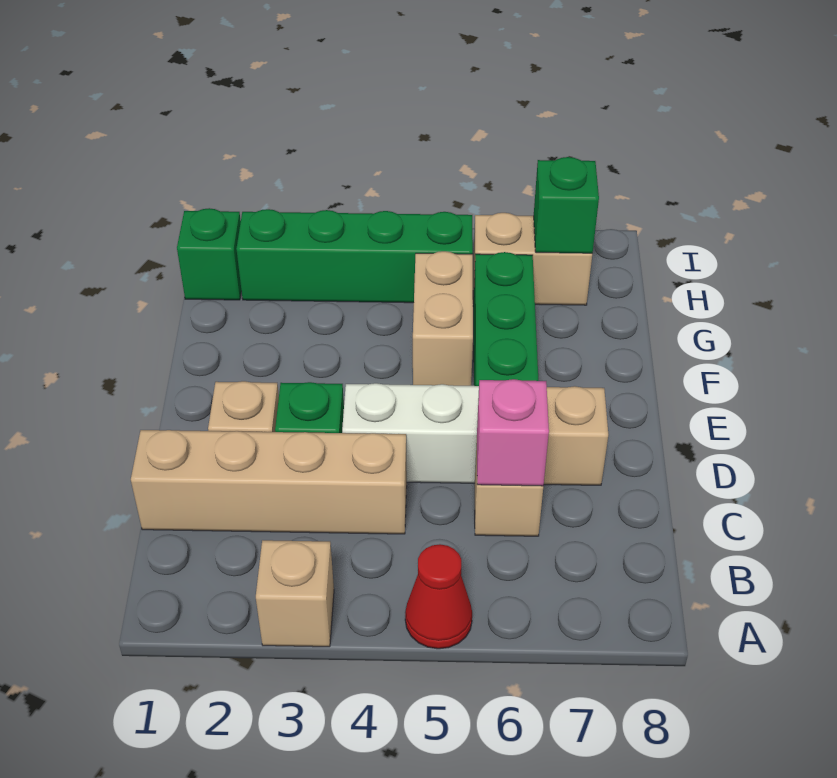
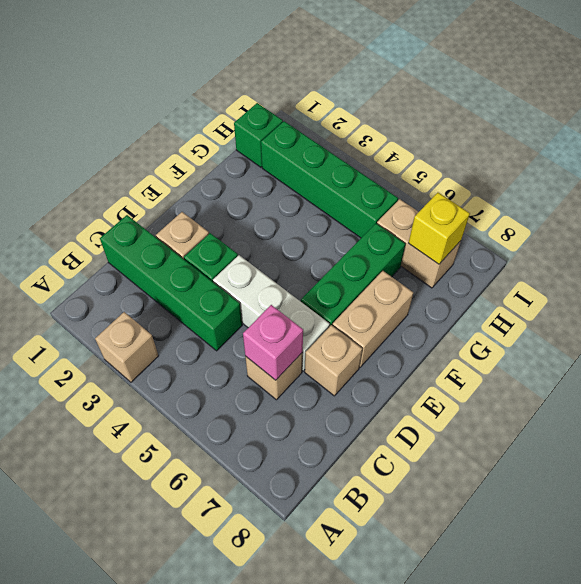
red 1x1 cone [405,544,472,649] -> none
tan 1x4 brick [131,430,407,534] -> green 1x4 brick [100,215,242,351]
tan 1x2 brick [413,251,473,386] -> tan 1x2 brick moved to [332,271,413,367]
green 1x1 brick [534,157,599,253] -> yellow 1x1 brick [409,193,470,264]

